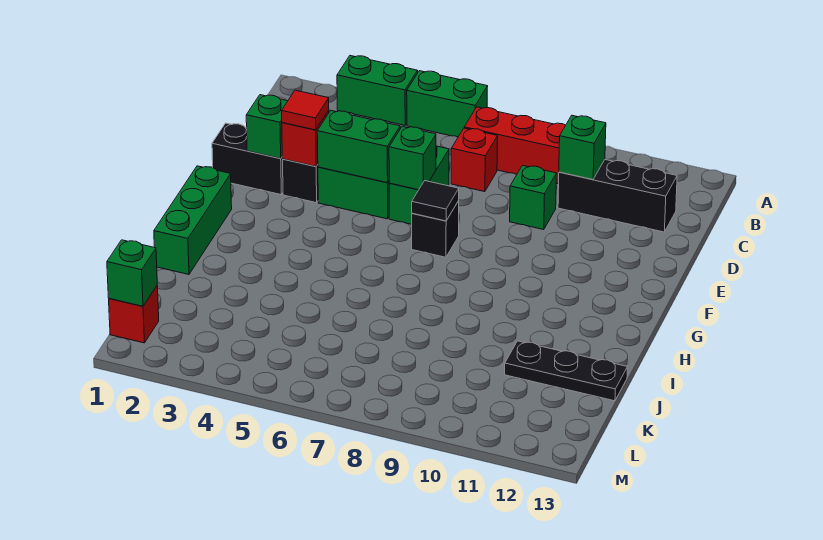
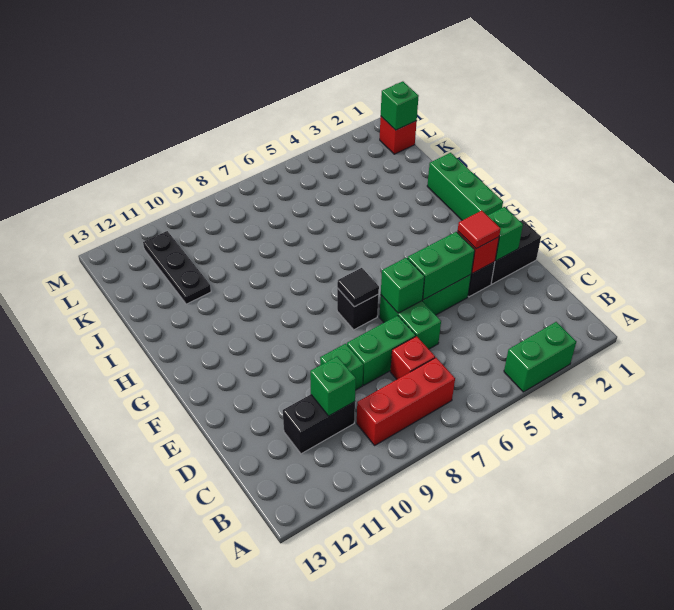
green 1x2 brick [407,71,488,137] -> green 1x2 brick moved to [347,316,416,385]
black 1x3 brick [558,159,677,232] -> black 1x2 brick [283,395,355,454]
black 1x3 plate [505,341,627,401] -> black 1x3 plate turned to [143,231,211,304]

